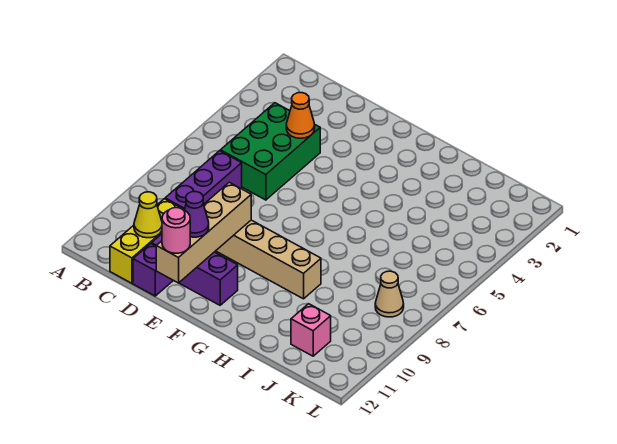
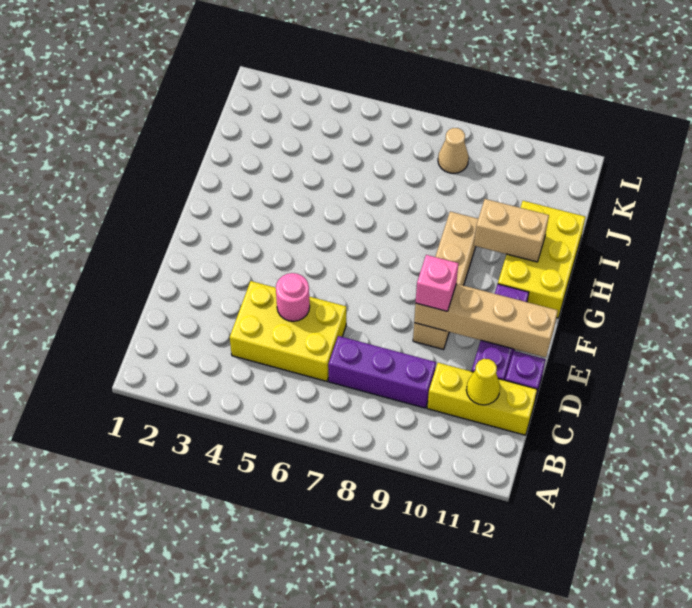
green 2x3 brick [220,103,320,200] -> yellow 2x3 brick [230,281,346,381]
orange 1x1 cone [286,93,315,138] -> none
purple 1x1 cone [184,192,209,237] -> none
pink 1x1 round brick [162,208,190,253] -> pink 1x1 round brick moved to [276,273,310,321]
none -> yellow 2x3 brick [498,201,585,318]
none -> tan 1x2 brick [474,199,549,262]
pink 1x1 brick [291,304,331,356] -> pink 1x1 brick moved to [416,255,459,311]

